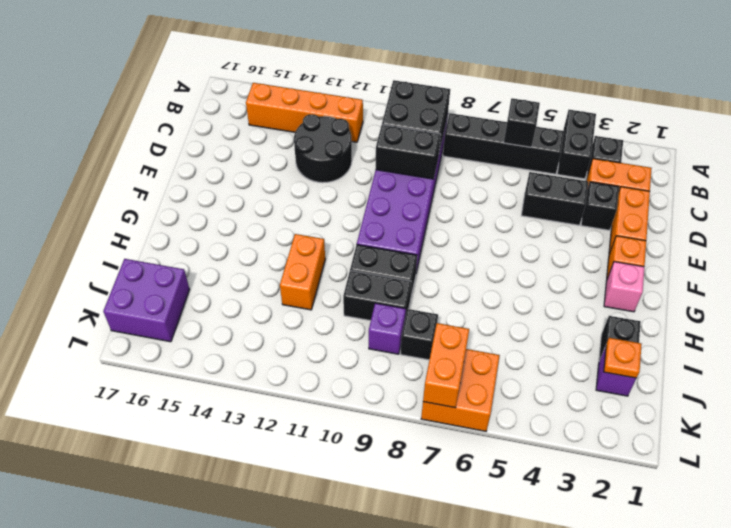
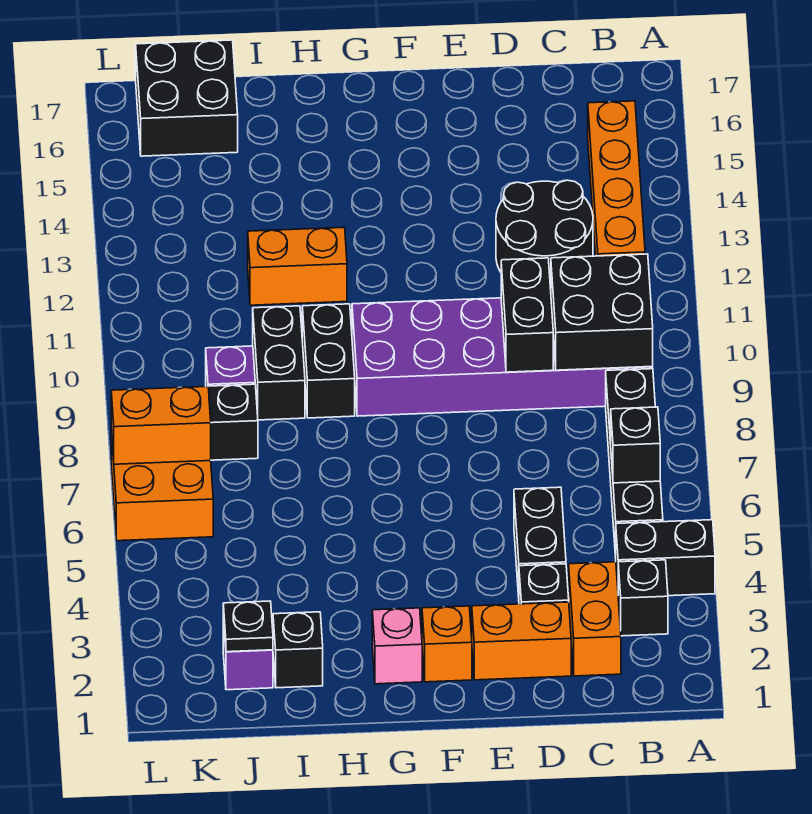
orange 1x1 plate [604,338,642,378] -> black 1x1 plate [223,601,273,652]
purple 2x2 brick [103,259,190,342] -> black 2x2 brick [136,40,238,156]

